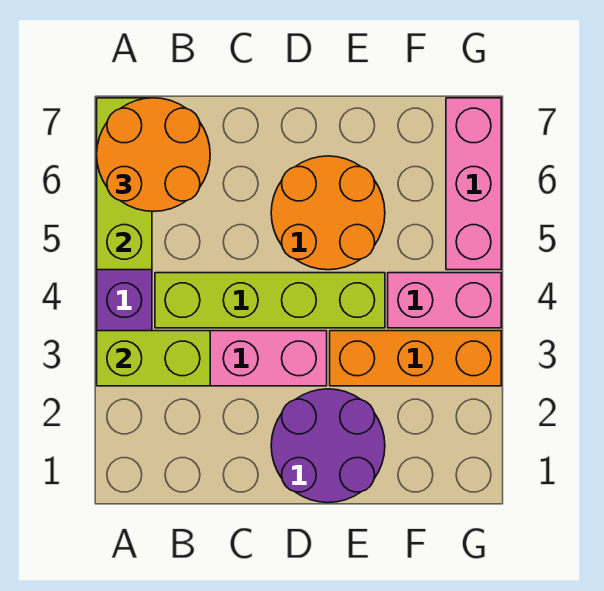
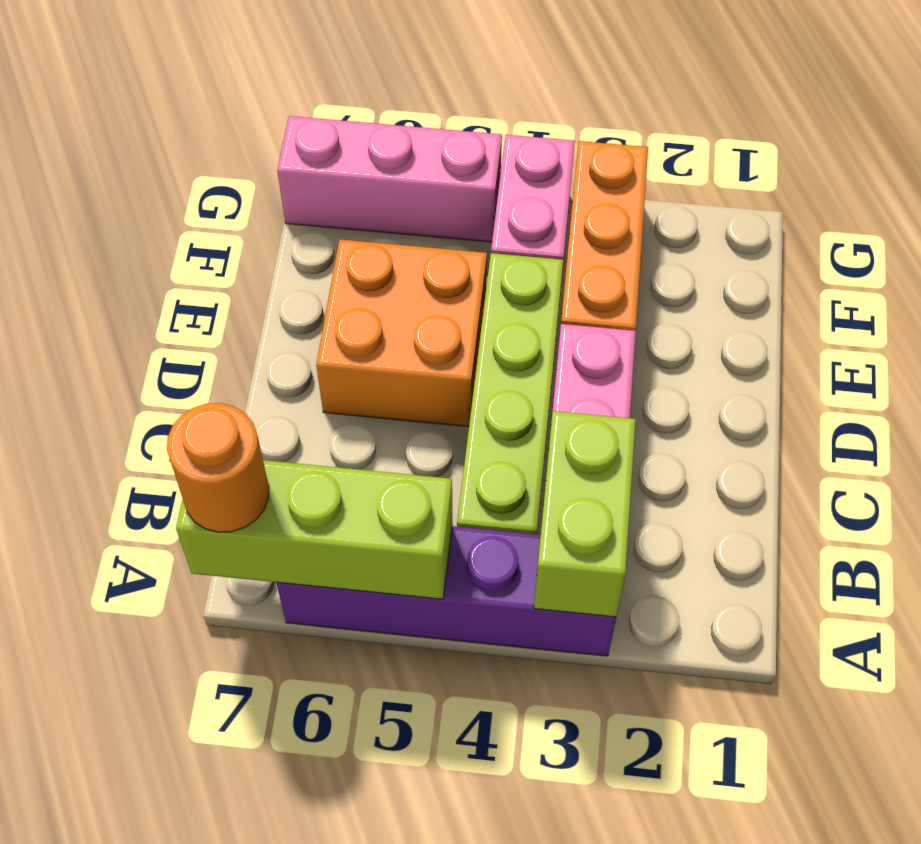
orange 2x2 round brick [97,98,210,211] -> orange 1x1 round brick [167,403,269,532]
purple 2x2 round brick [271,389,385,503] -> none
orange 2x2 round brick [271,156,385,270] -> orange 2x2 brick [316,239,487,427]

